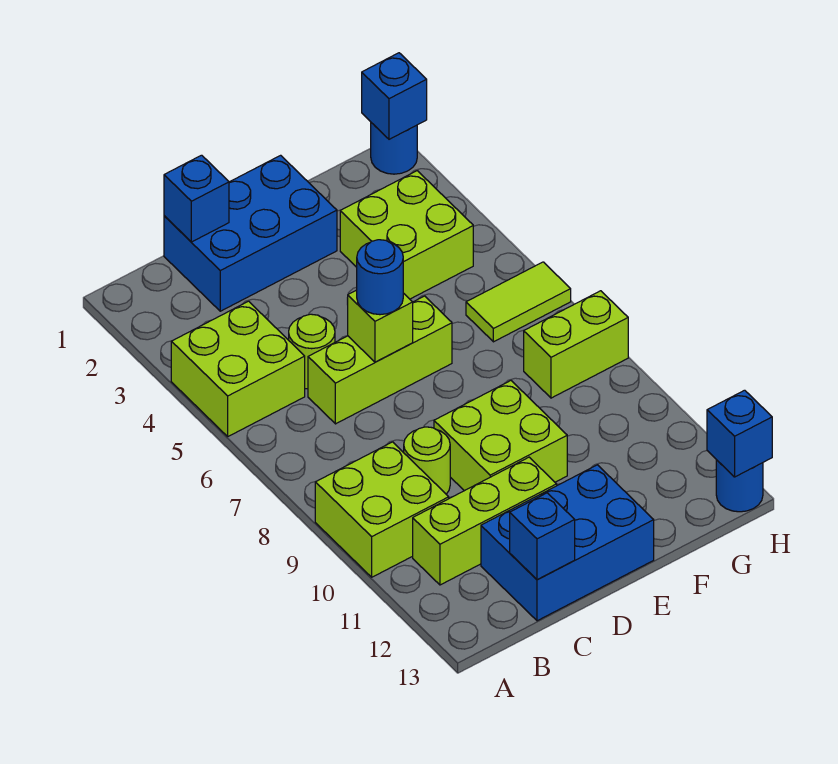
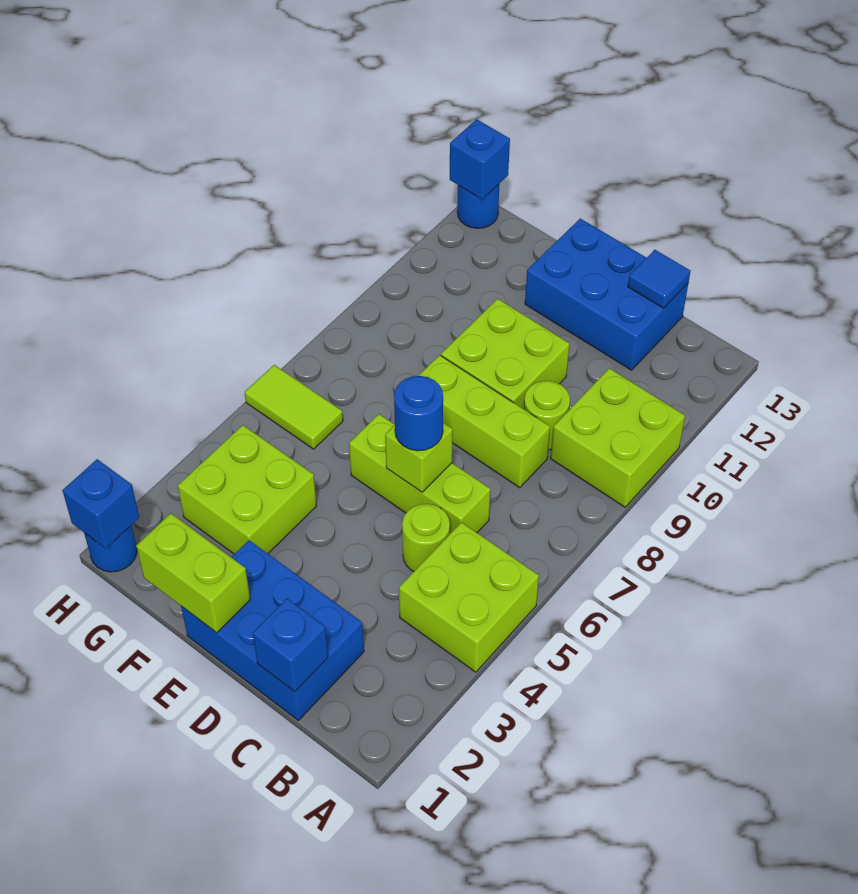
lime 1x3 brick [413,457,557,585] -> lime 1x3 brick moved to [418,355,550,488]
blue 1x1 brick [510,493,575,580] -> blue 1x1 tile [628,250,691,308]
lime 1x2 brick [524,291,628,398] -> lime 1x2 brick moved to [136,513,250,633]

